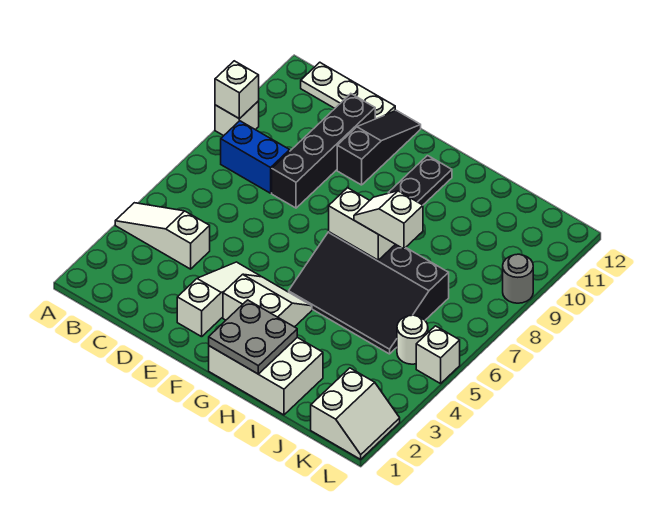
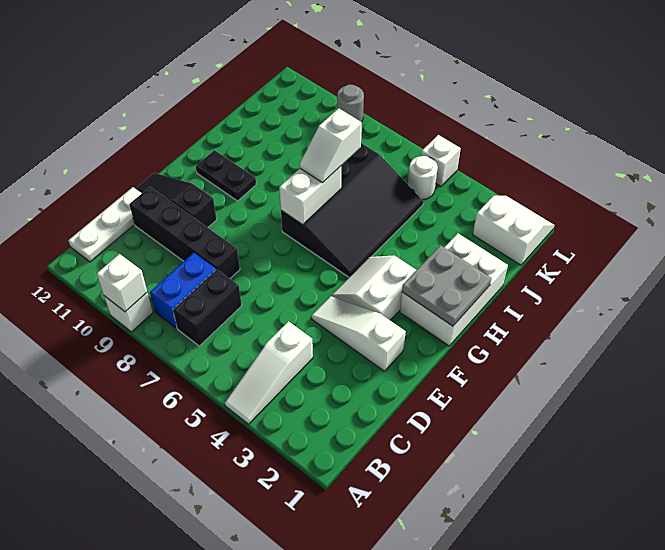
none -> black 1x2 brick [173,269,242,346]

